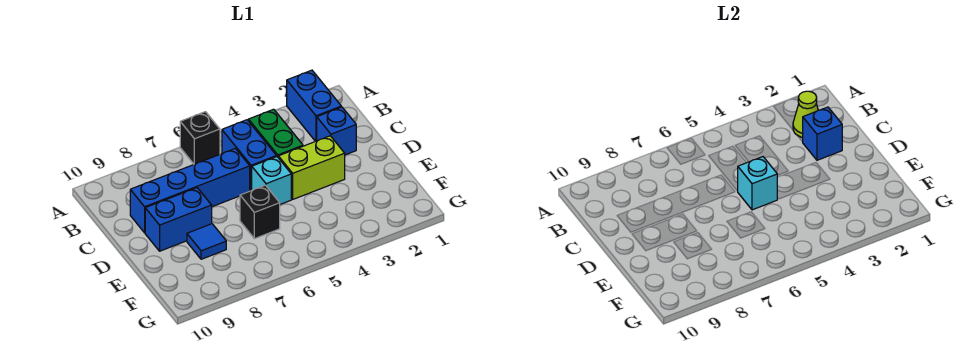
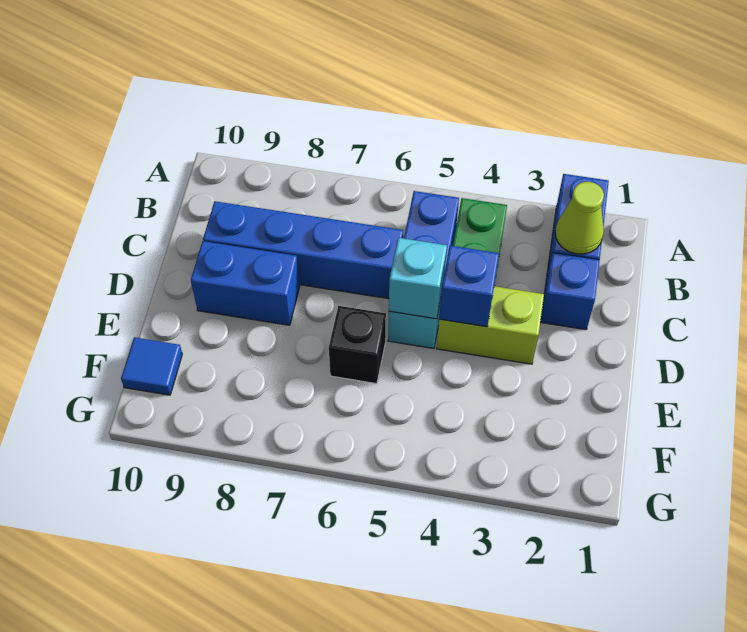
black 1x1 brick [180,112,220,164] -> none
blue 1x1 brick [802,107,842,160] -> blue 1x1 brick moved to [439,246,499,327]
blue 1x1 tile [187,224,226,259] -> blue 1x1 tile moved to [121,337,182,395]

